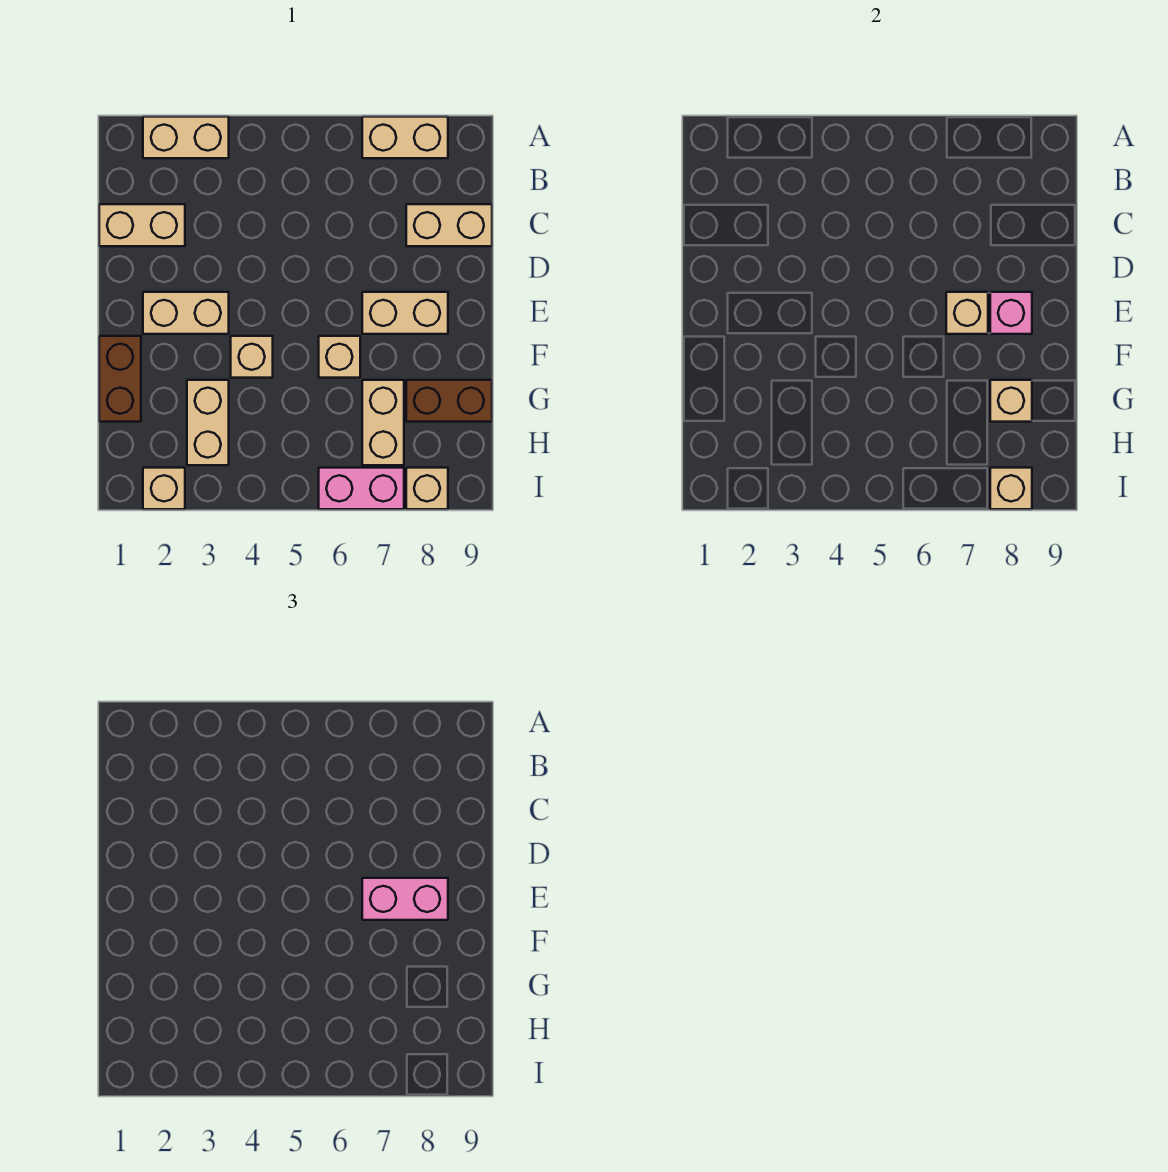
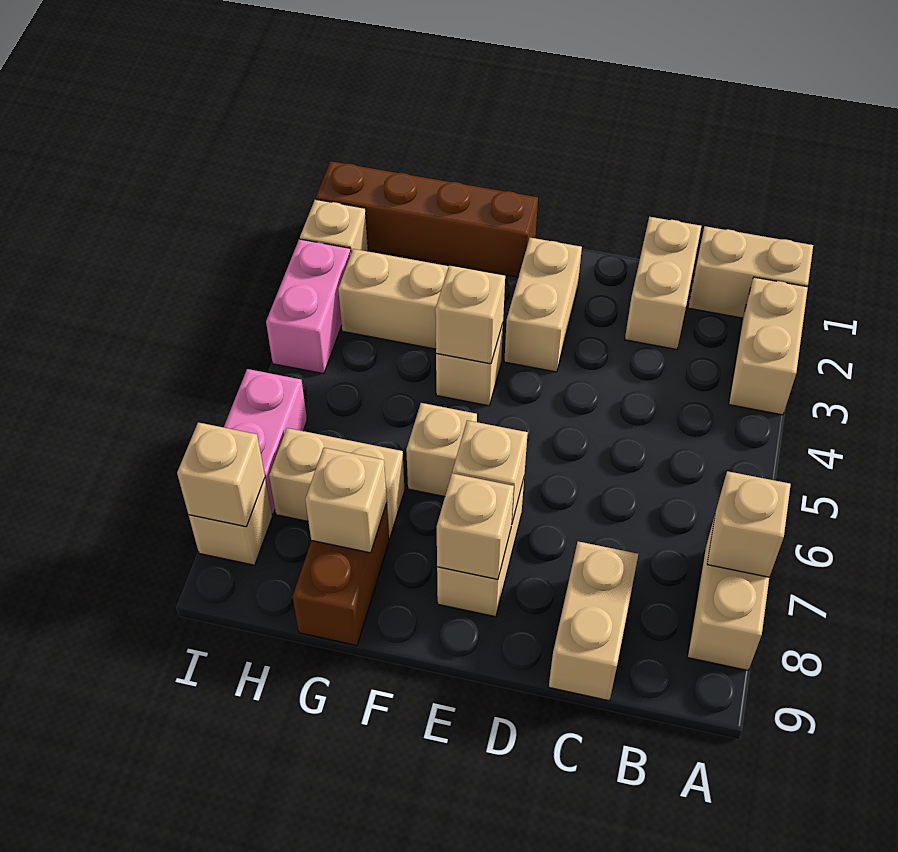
none -> tan 1x2 brick [688,226,813,318]
none -> tan 1x1 brick [707,471,791,577]
pink 1x2 brick [362,878,448,920] -> pink 1x2 brick moved to [266,239,351,374]
pink 1x1 brick [990,292,1032,334] -> tan 1x1 brick [437,473,514,579]
brown 1x2 brick [99,336,141,422] -> brown 1x4 brick [316,161,538,277]
none -> tan 1x1 brick [435,265,505,364]

